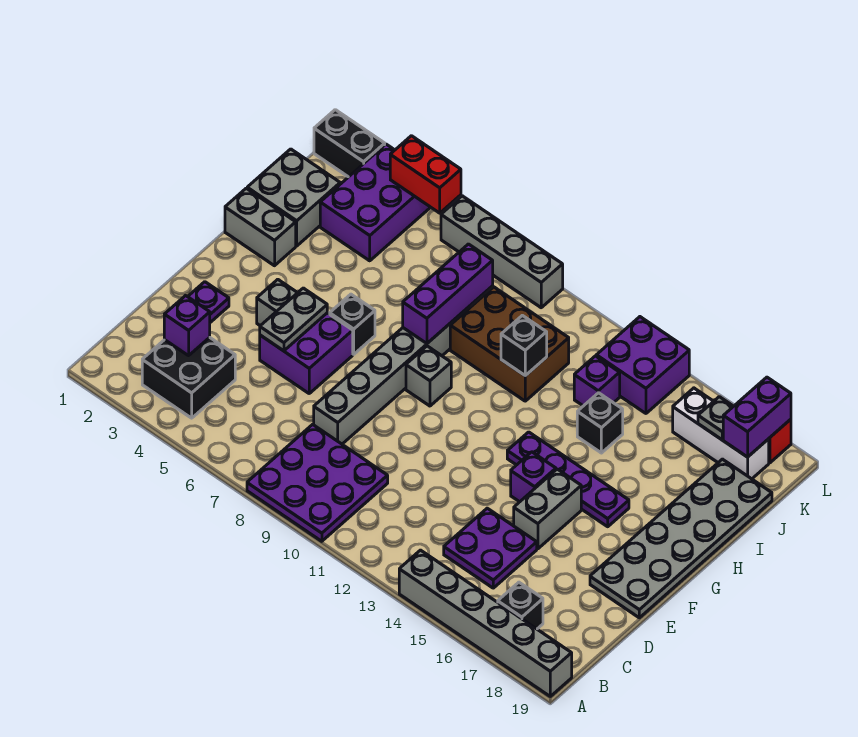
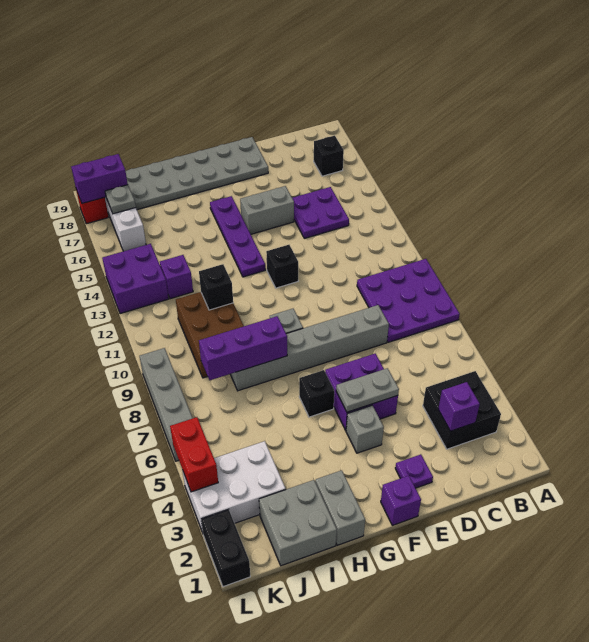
grey 1x6 brick [399,550,572,696] -> none
purple 1x1 brick [511,452,556,502] -> purple 1x1 brick moved to [381,476,421,525]
black 1x1 brick [577,393,623,453] -> black 1x1 brick moved to [266,245,298,288]
purple 2x3 brick [320,144,430,261] -> white 2x3 brick [182,441,286,533]

